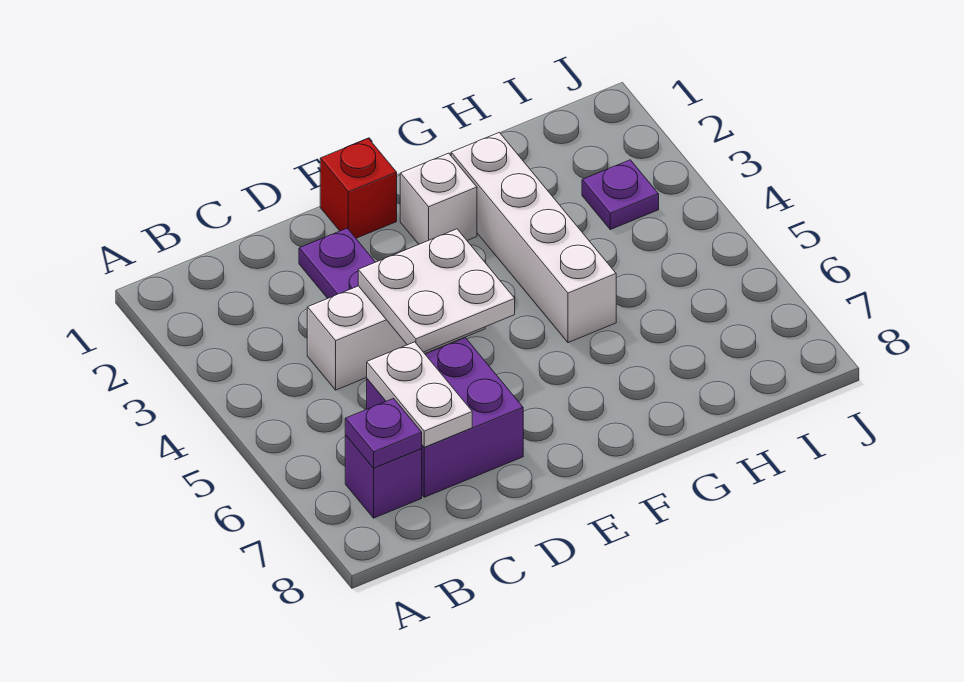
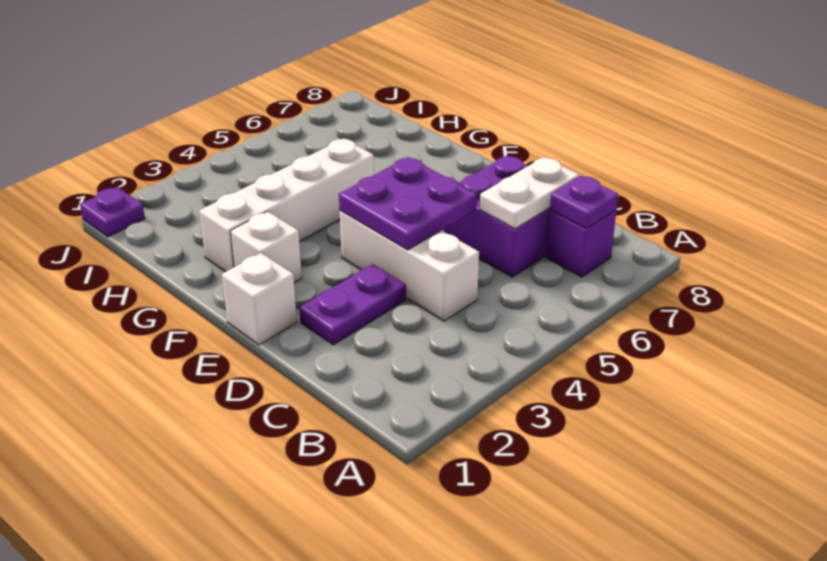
white 2x2 plate [358,229,515,352] -> purple 2x2 plate [339,157,477,250]
red 1x1 brick [320,138,397,238] -> white 1x1 brick [222,253,297,345]
purple 1x1 plate [582,160,659,229] -> purple 1x1 plate moved to [80,187,145,237]

